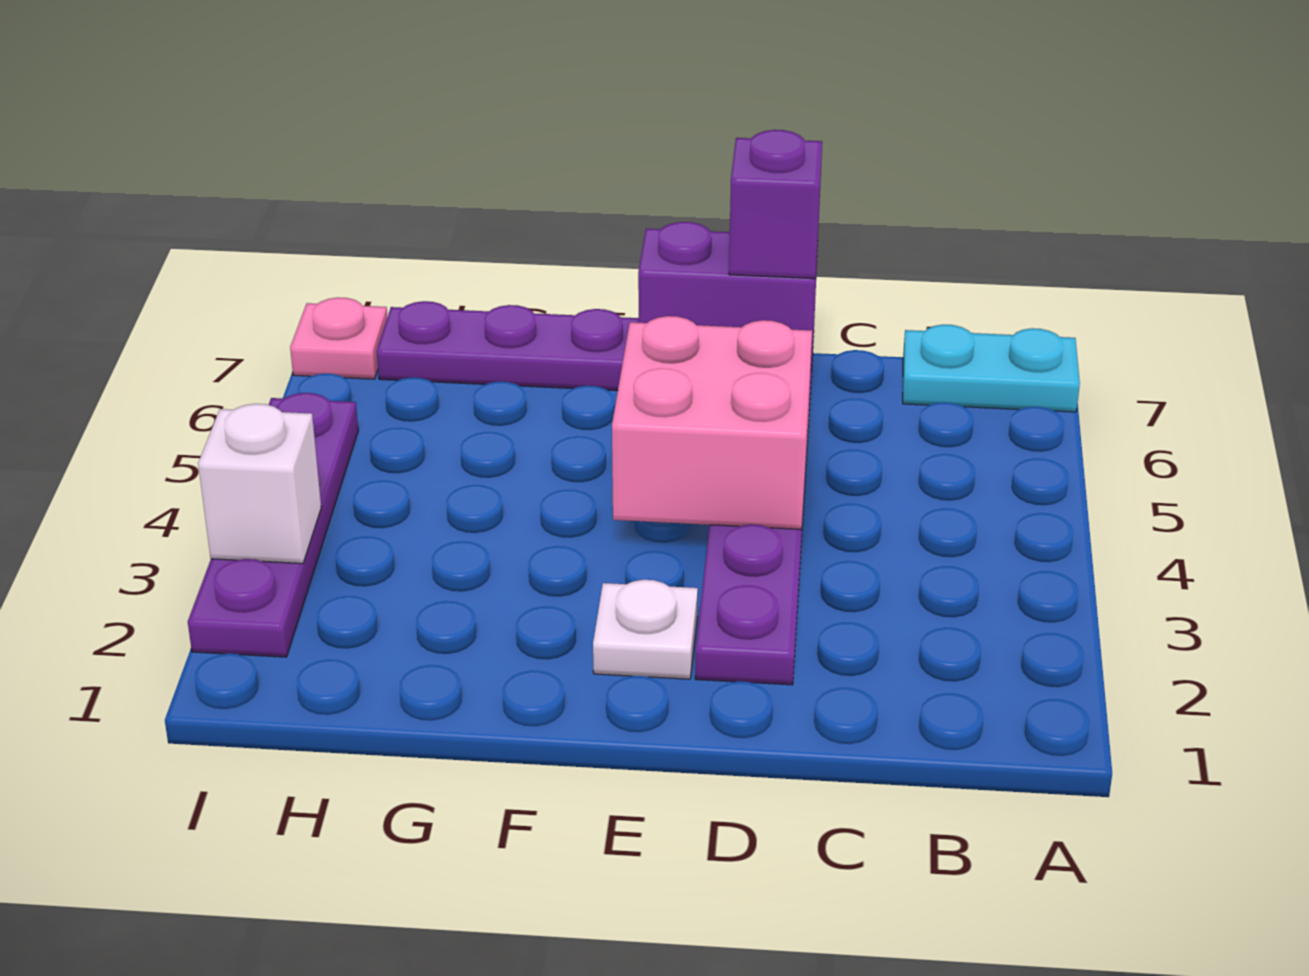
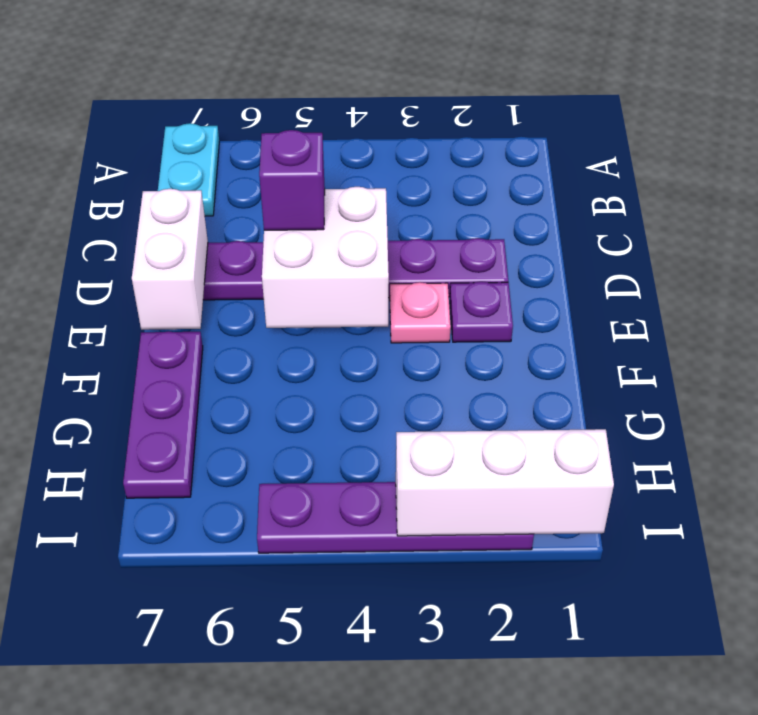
pink 2x2 brick [612,316,812,529] -> white 2x2 brick [262,187,389,328]
purple 1x2 brick [638,222,818,369] -> white 1x2 brick [132,189,208,330]
purple 1x1 brick [729,130,822,279] -> purple 1x1 brick moved to [259,130,325,230]
white 1x1 plate [593,580,698,679] -> purple 1x1 plate [450,282,513,342]
white 1x1 brick [198,404,321,564] -> white 1x3 brick [396,429,614,536]
pink 1x1 plate [290,297,387,379] -> pink 1x1 plate moved to [390,282,451,343]

